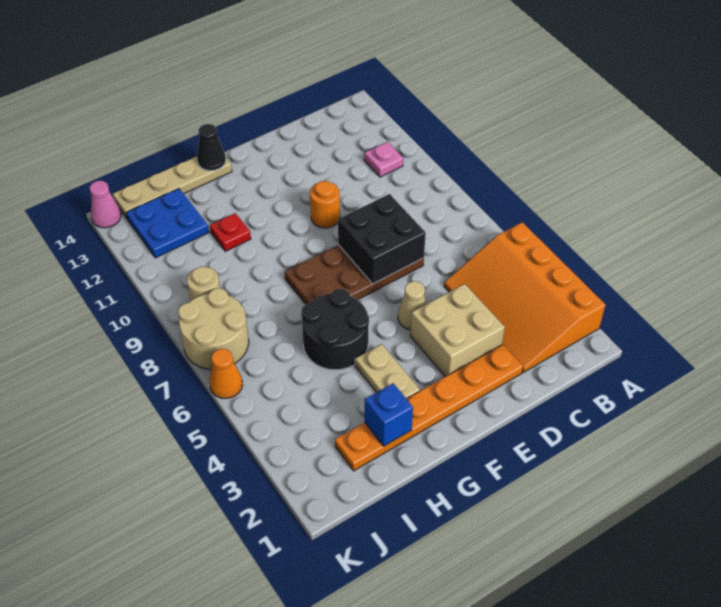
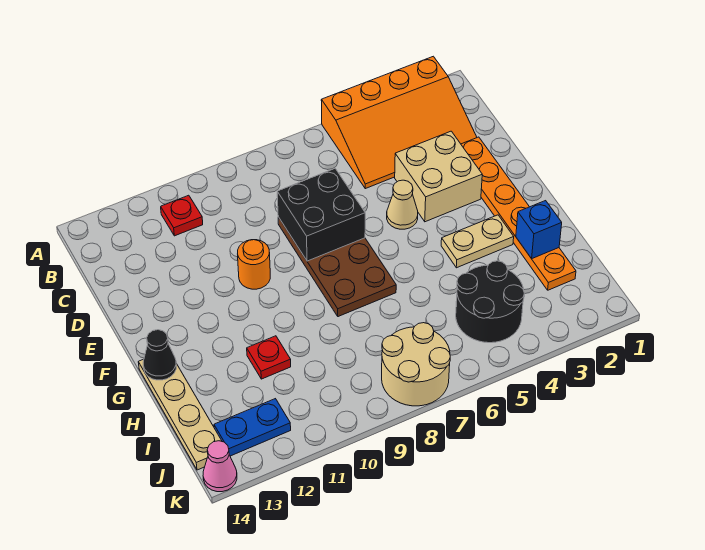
pink 1x1 plate [364,142,403,177] -> red 1x1 plate [161,195,203,236]
black 2x2 round brick [301,288,369,370] -> black 2x2 round brick moved to [456,261,524,343]
blue 2x2 plate [126,189,209,258] -> blue 1x2 plate [214,399,291,456]
tan 1x1 round brick [187,267,220,301] -> none
orange 1x1 cone [210,349,242,398] -> none

